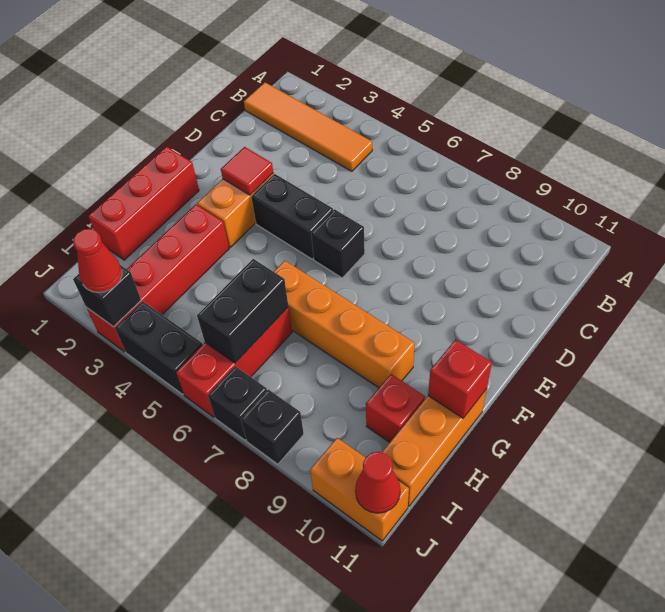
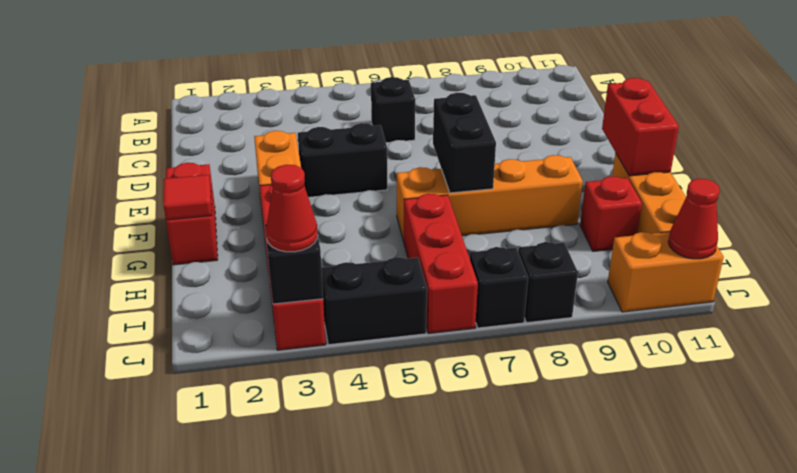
orange 1x4 tile [244,82,372,171] -> none
red 1x1 tile [221,147,273,195] -> red 1x1 tile moved to [163,175,212,220]
black 1x1 brick [311,209,365,278] -> black 1x1 brick moved to [371,77,415,143]
red 1x3 brick [88,147,199,260] -> red 1x2 brick [166,163,218,265]
red 1x1 brick [428,340,492,418] -> red 1x2 brick [602,78,679,176]
black 1x2 brick [197,259,288,363] -> black 1x2 brick moved to [433,93,496,193]

